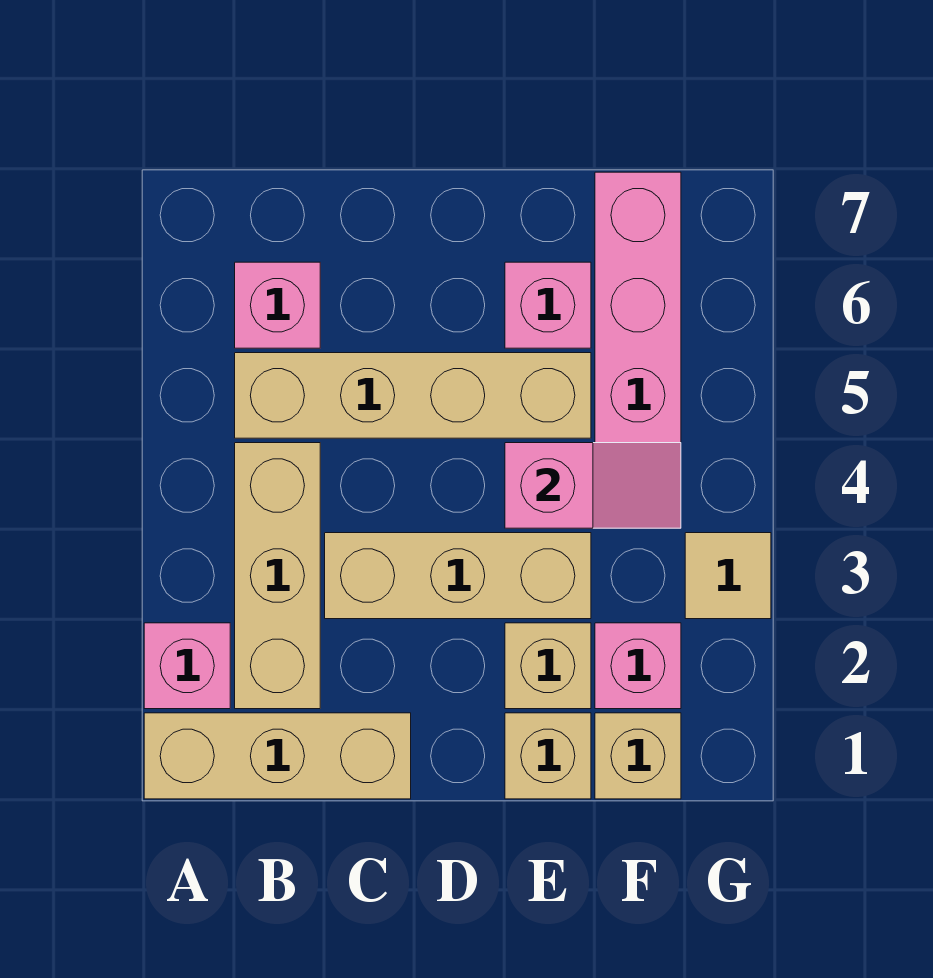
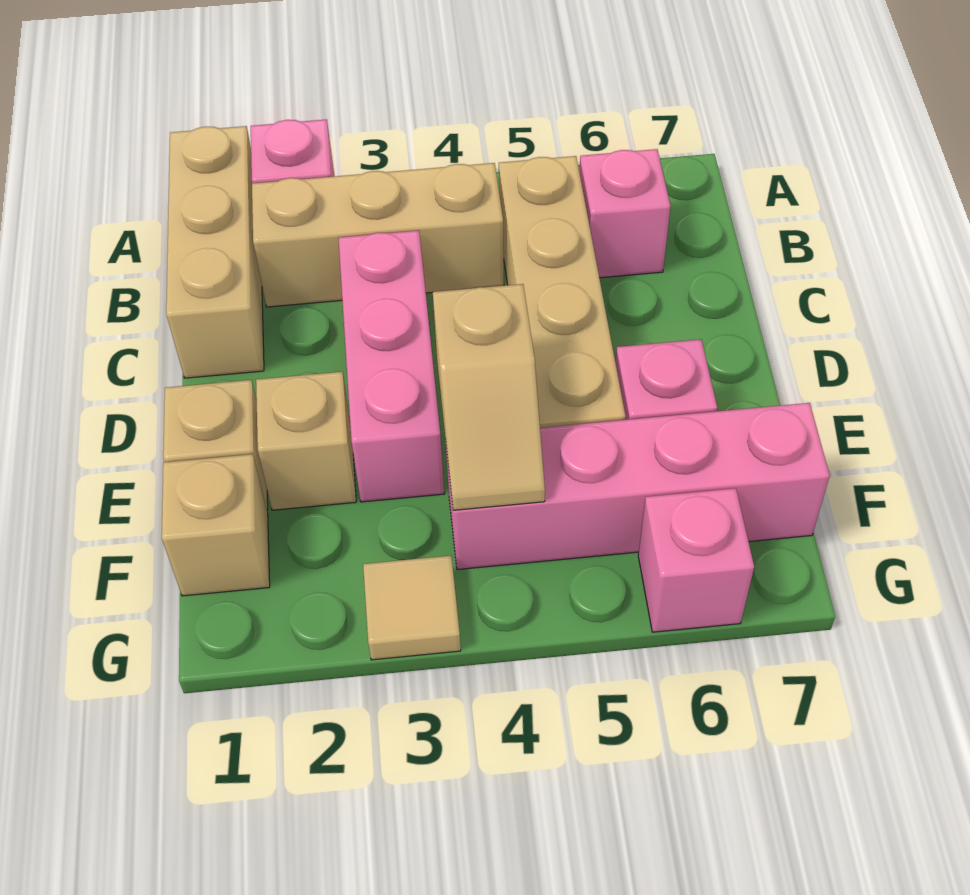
tan 1x3 brick [325,533,591,619] -> pink 1x3 brick [338,230,445,502]
pink 1x2 slope [505,443,681,528] -> tan 1x2 slope [433,284,545,510]
pink 1x1 brick [595,623,681,709] -> pink 1x1 brick moved to [638,488,754,632]

